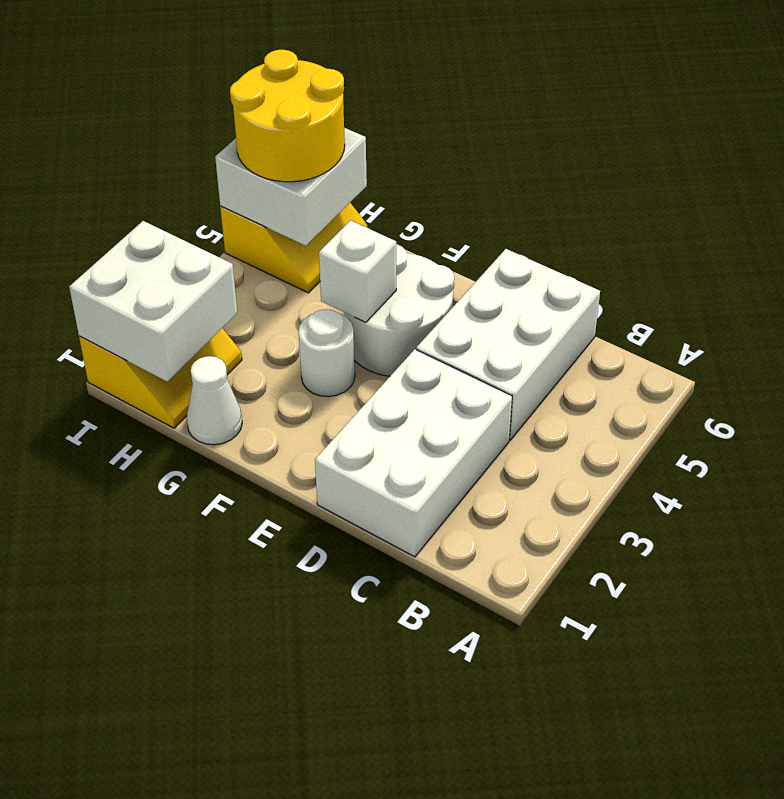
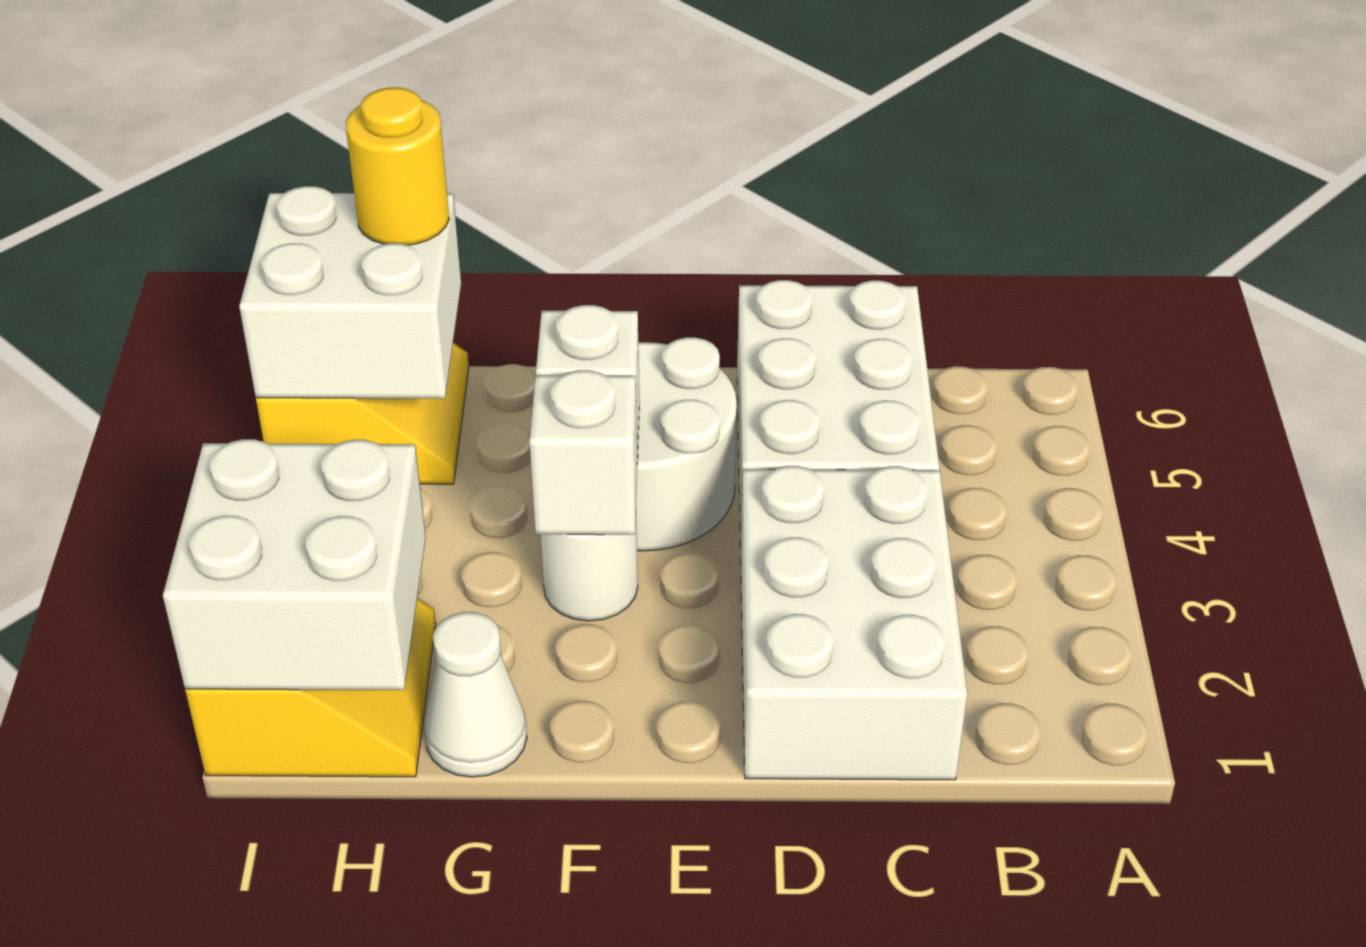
none -> white 1x1 brick [529,370,637,535]
yellow 2x2 round brick [230,50,345,182] -> yellow 1x1 round brick [346,88,449,245]

